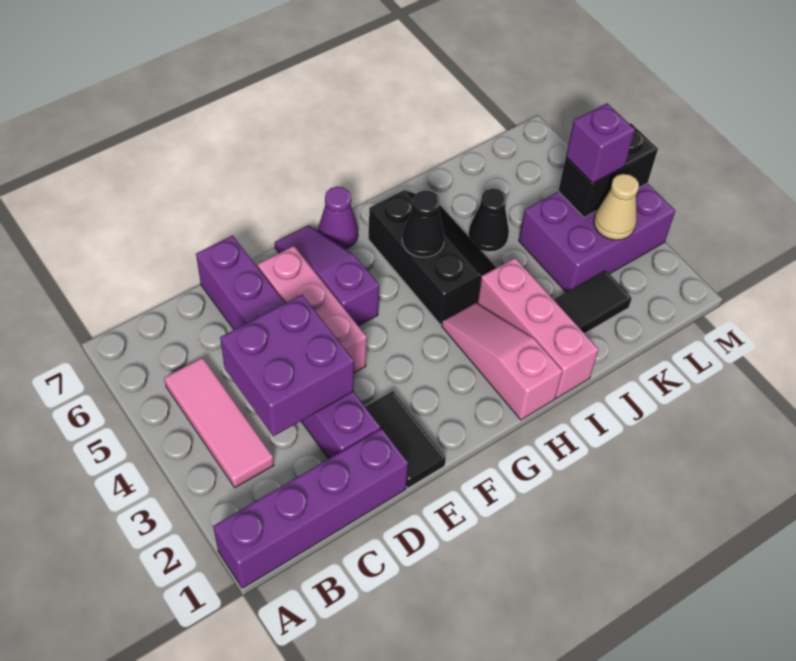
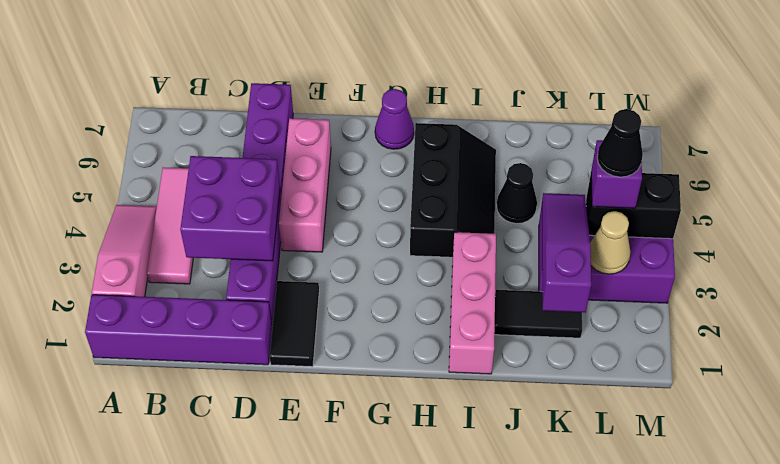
purple 1x3 slope [275,225,379,326] -> purple 1x3 slope moved to [542,193,591,312]
pink 1x3 slope [442,303,563,420] -> pink 1x3 slope moved to [92,205,157,297]
black 1x1 cone [402,190,444,257] -> black 1x1 cone moved to [597,109,643,177]

